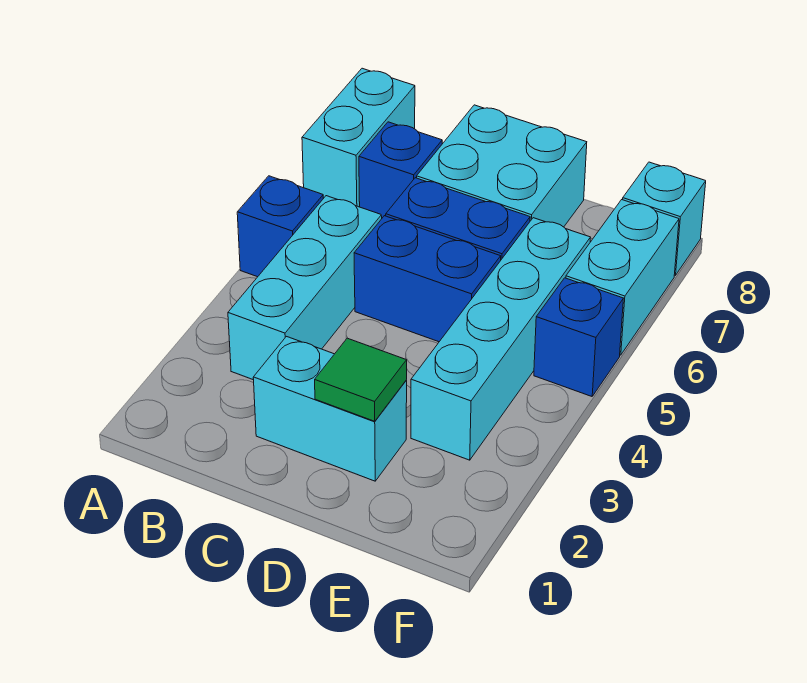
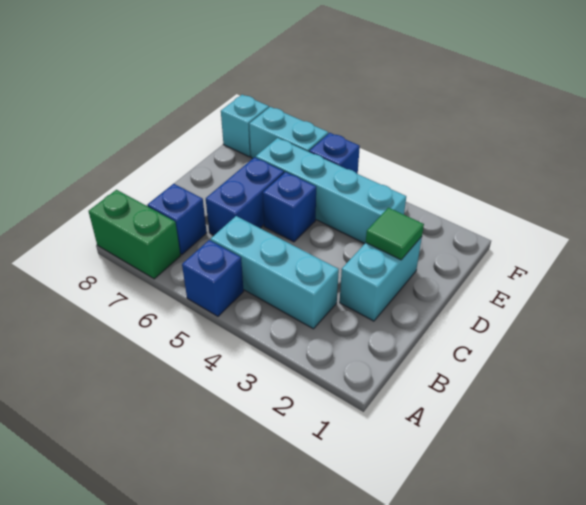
cyan 1x2 brick [302,68,415,207] -> green 1x2 brick [89,190,181,279]
blue 1x2 brick [354,216,501,342] -> blue 1x1 brick [263,172,316,242]
cyan 2x2 brick [417,105,587,227] -> none

